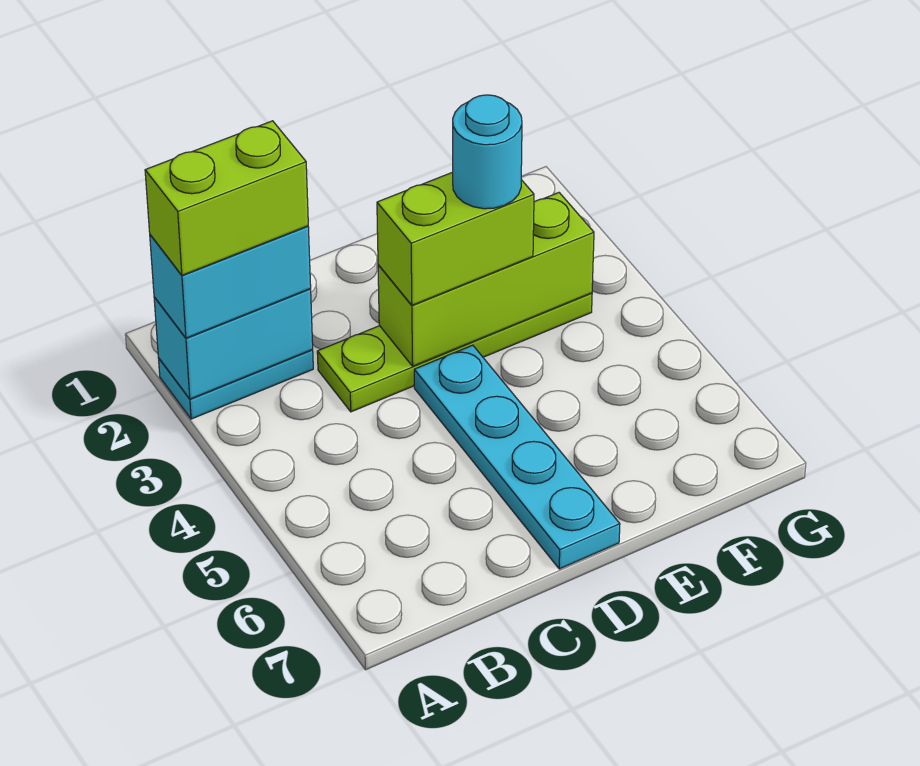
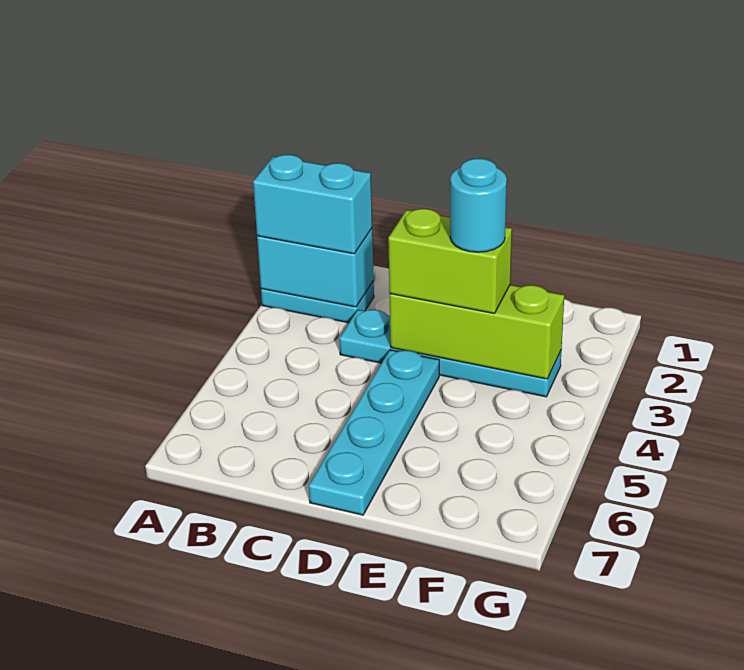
lime 1x2 brick [145,121,308,275] -> none
lime 1x4 plate [317,293,592,412] -> cyan 1x4 plate [339,310,561,397]

